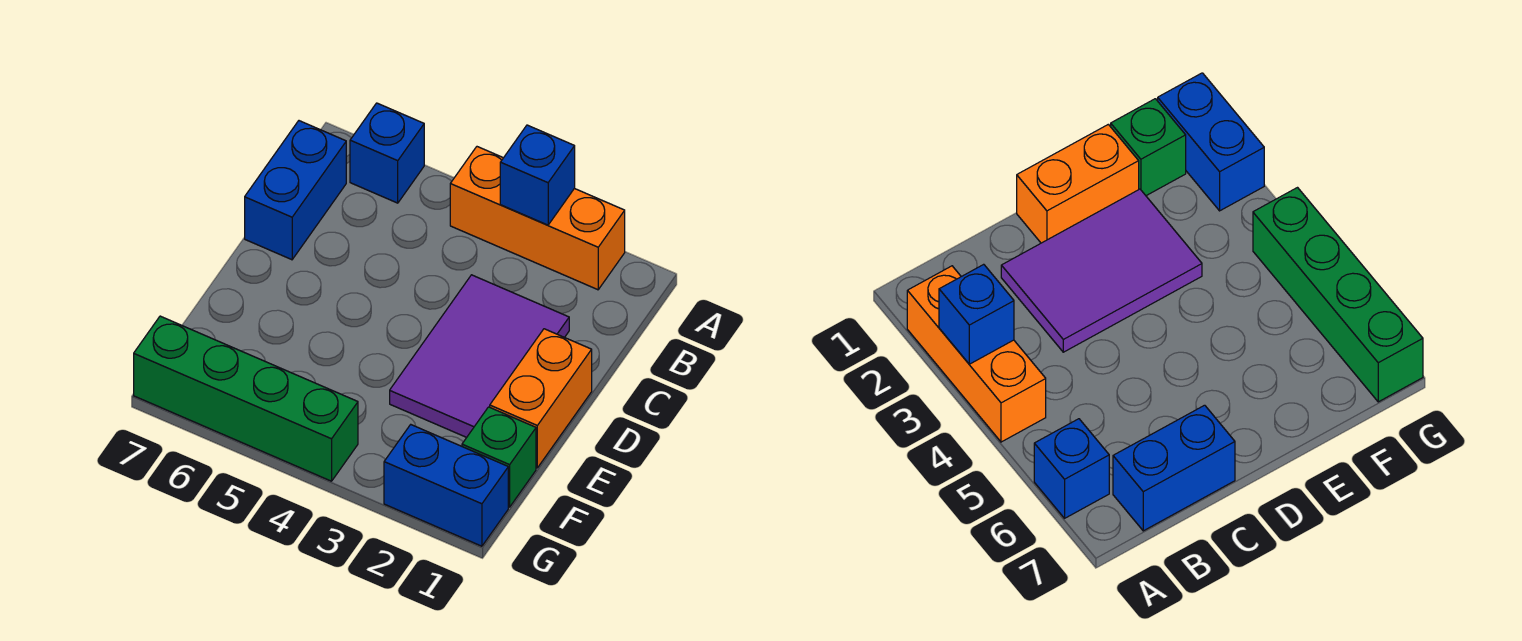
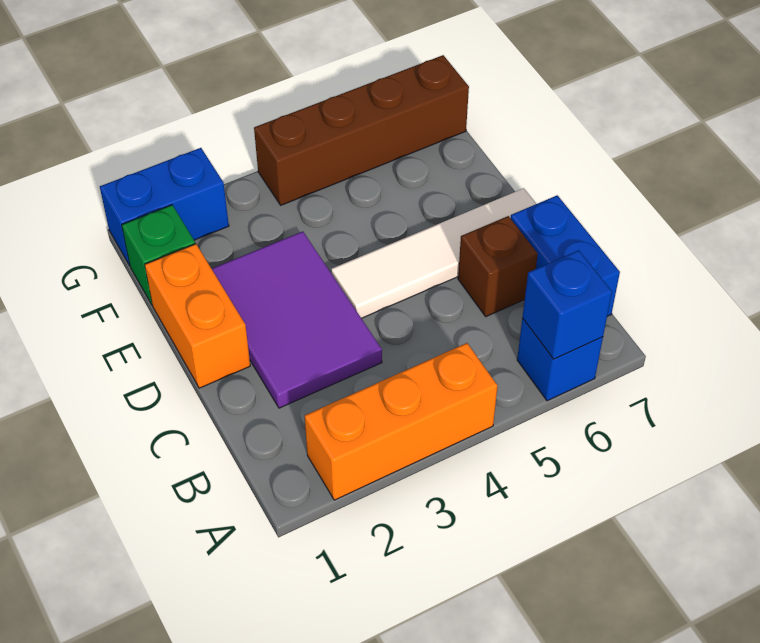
blue 1x1 brick [500,125,575,225] -> blue 1x1 brick moved to [522,250,612,359]
none -> brown 1x1 brick [458,216,538,317]
none -> white 1x4 tile [331,188,536,318]
green 1x4 brick [134,316,358,481] -> brown 1x4 brick [254,55,469,205]

